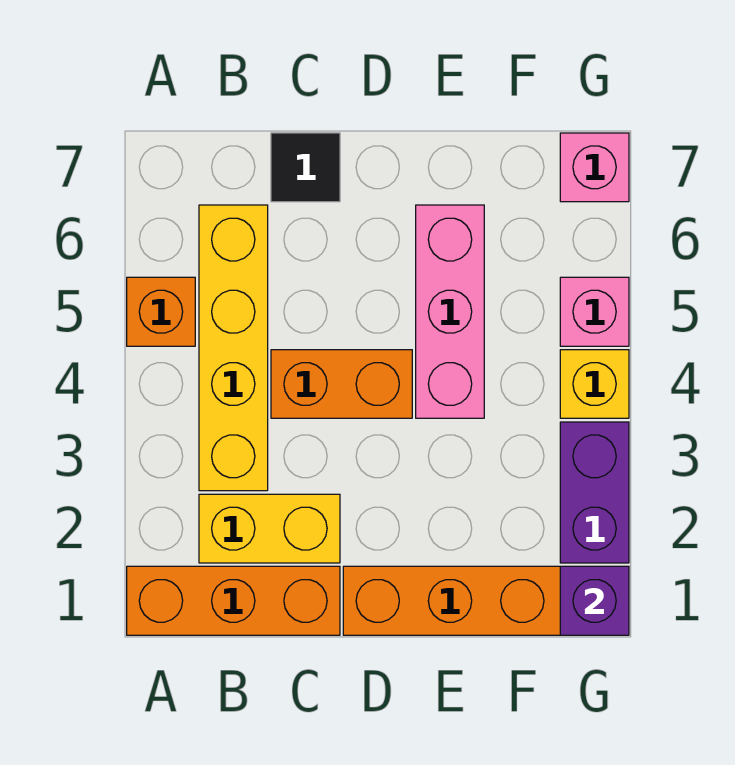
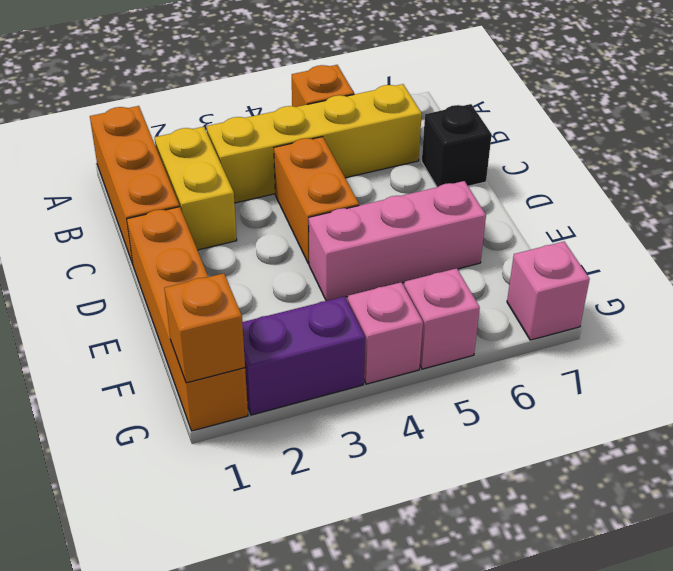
black 1x1 tile [271,133,340,202] -> black 1x1 brick [422,104,492,187]
purple 1x1 brick [560,566,629,635] -> orange 1x1 brick [164,273,245,383]
yellow 1x1 brick [560,350,629,418] -> pink 1x1 brick [348,282,423,384]

